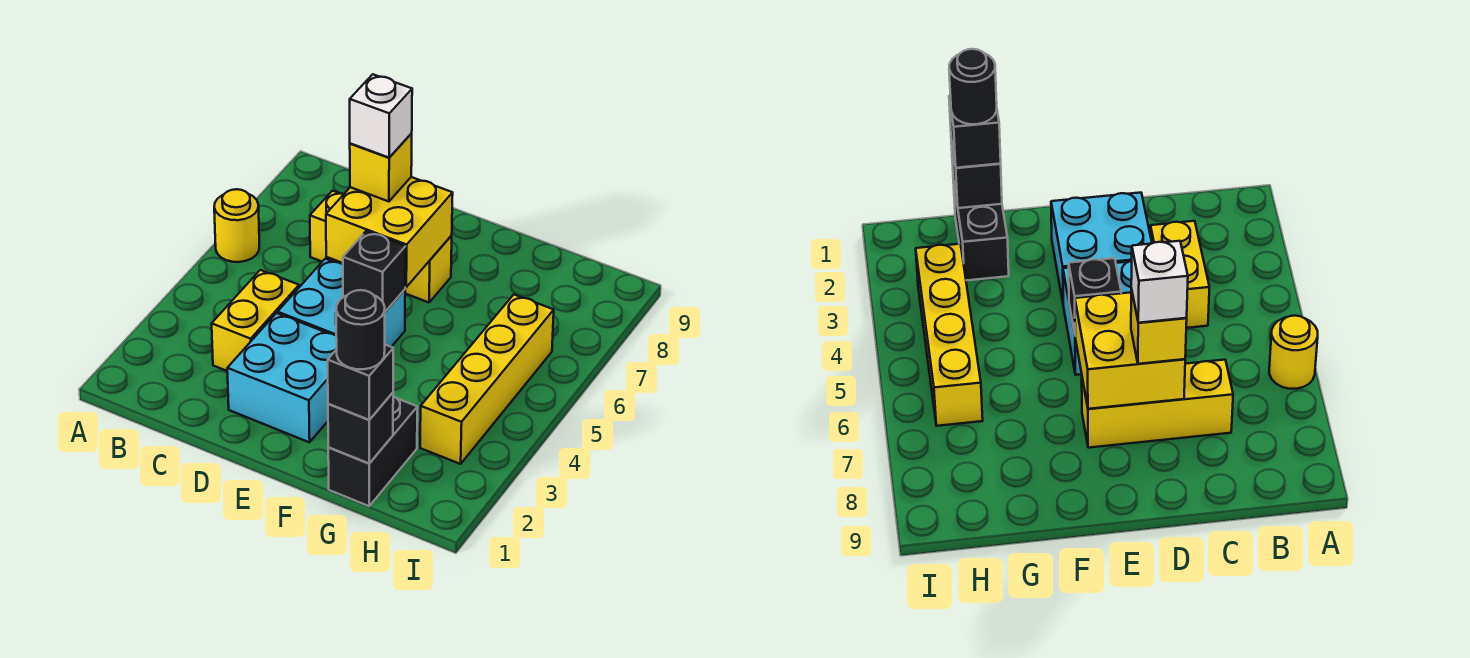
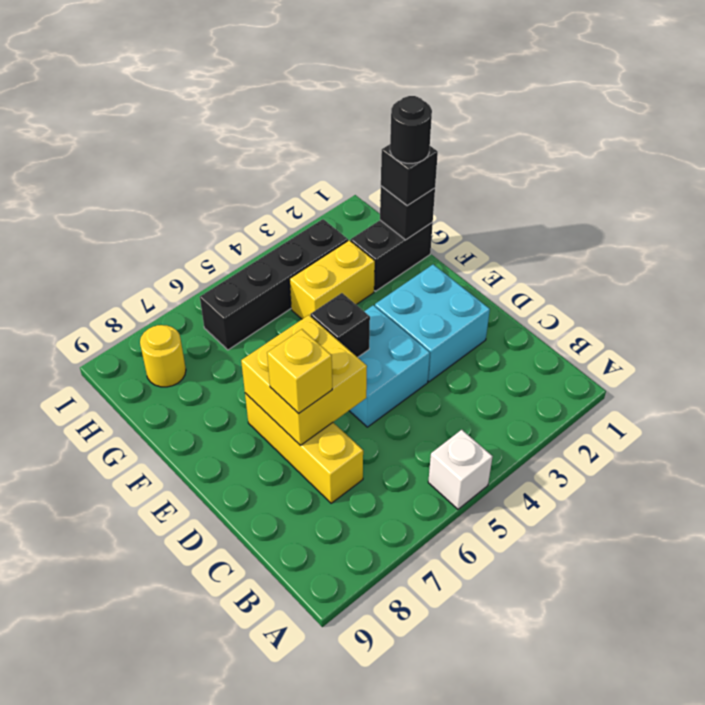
yellow 1x1 round brick [214,189,259,262] -> yellow 1x1 round brick moved to [140,325,186,387]
yellow 1x2 brick [212,270,299,371] -> yellow 1x2 brick moved to [290,240,375,319]
white 1x1 brick [350,74,412,158] -> white 1x1 brick moved to [428,430,493,509]
yellow 1x4 brick [420,295,554,464] -> black 1x4 brick [200,219,348,350]

